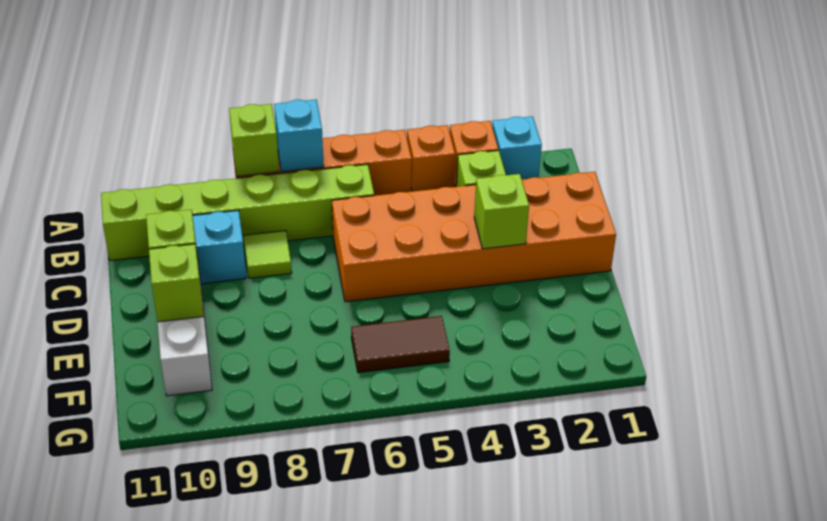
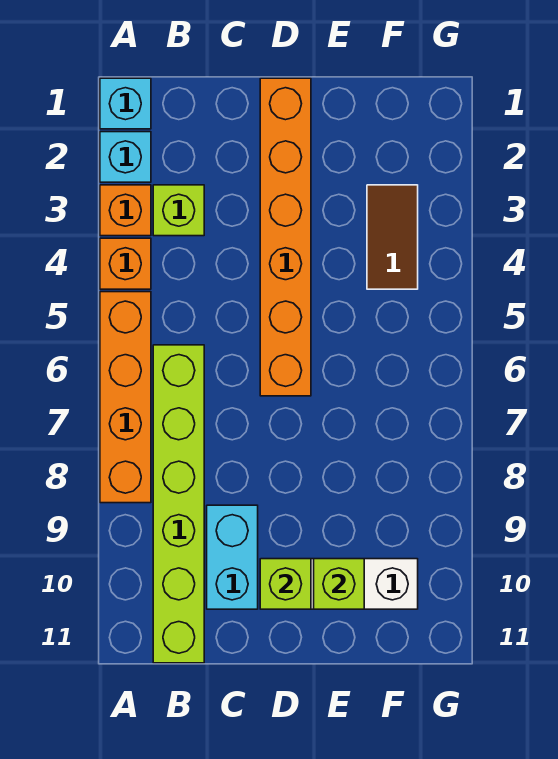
cyan 1x1 brick [274,100,324,172] -> cyan 1x1 brick moved to [100,78,151,129]
lime 1x1 brick [229,104,279,176] -> none
orange 2x6 brick [332,172,616,302] -> orange 1x6 brick [260,78,311,396]
lime 1x1 tile [243,231,292,278] -> none
lime 1x1 brick [474,174,529,249] -> none
brown 1x2 tile [351,316,450,373] -> brown 1x2 tile moved to [367,185,418,289]

